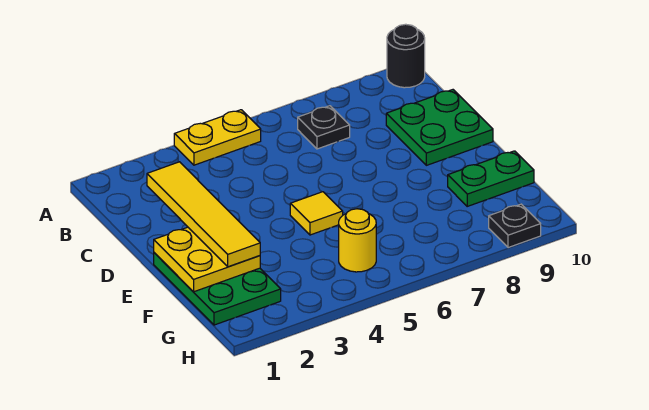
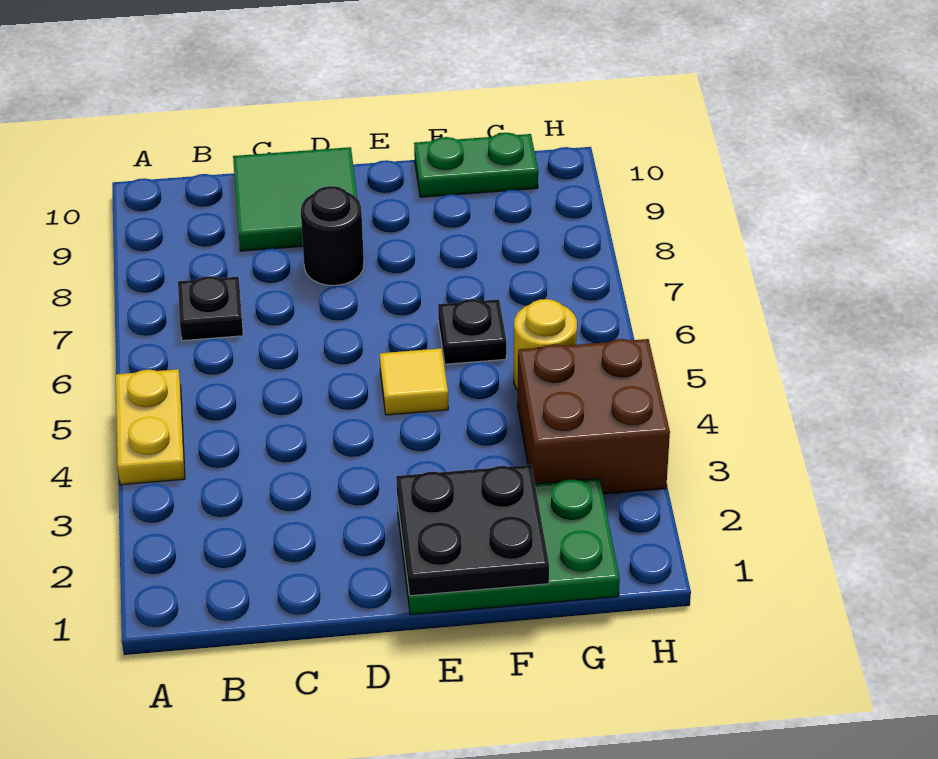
black 1x1 round brick [387,24,425,88] -> black 1x1 round brick moved to [301,186,364,285]
yellow 1x4 tile [147,162,260,267] -> none
green 2x2 plate [386,90,493,165] -> green 2x2 tile [233,147,357,251]
yellow 2x2 plate [154,227,260,292] -> black 2x2 plate [396,465,549,596]
green 1x2 plate [448,151,534,206] -> green 1x2 plate turned to [414,133,538,197]
none -> brown 2x2 brick [518,339,670,494]
black 1x1 plate [489,204,541,248] -> black 1x1 plate moved to [438,299,506,364]

